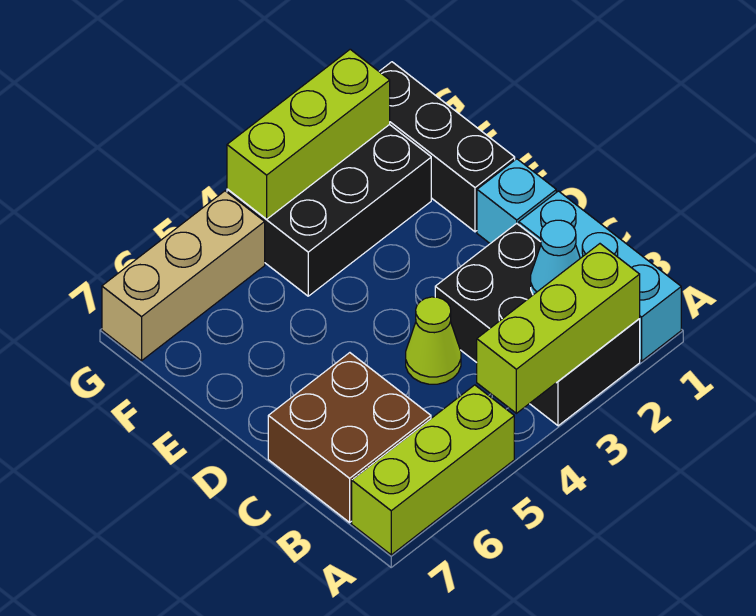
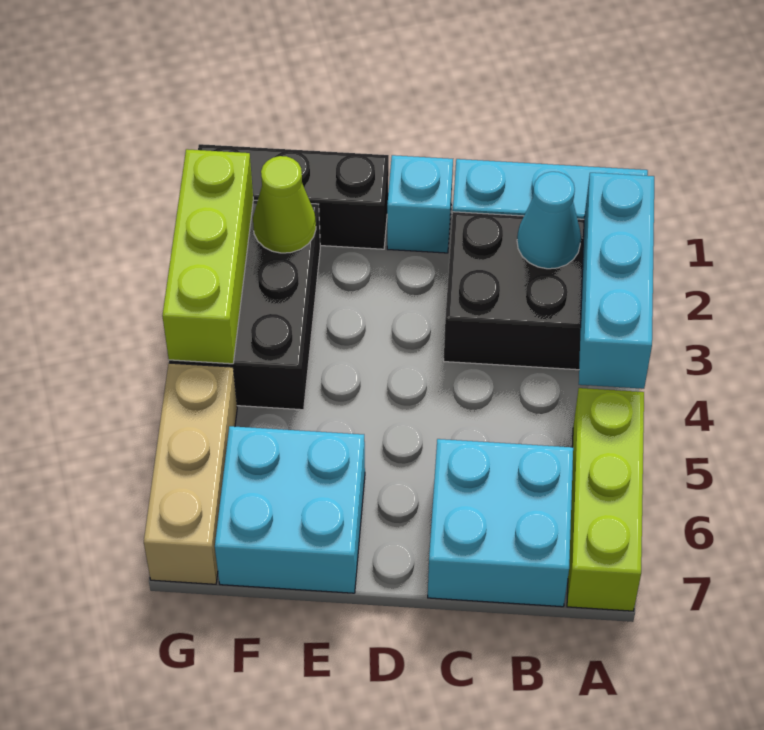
lime 1x3 brick [477,244,640,413] -> cyan 1x3 brick [579,173,654,389]
brown 2x2 brick [268,353,431,522] -> cyan 2x2 brick [428,439,573,607]
lime 1x1 cone [406,297,461,384] -> lime 1x1 cone moved to [253,156,316,253]
none -> cyan 2x2 brick [215,426,365,593]

